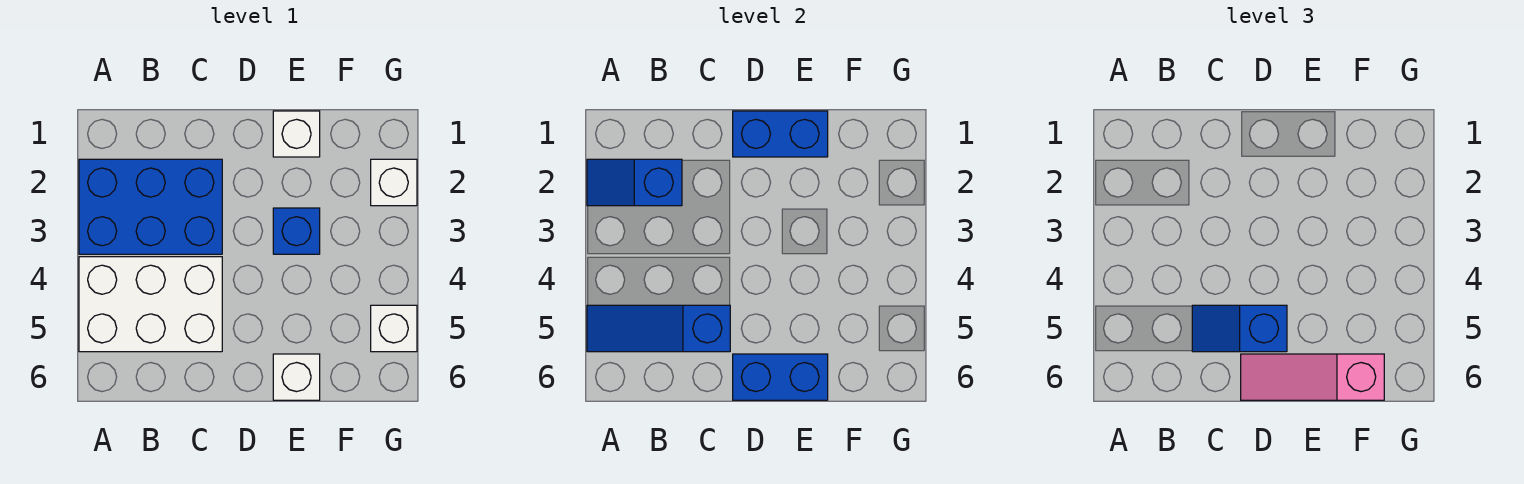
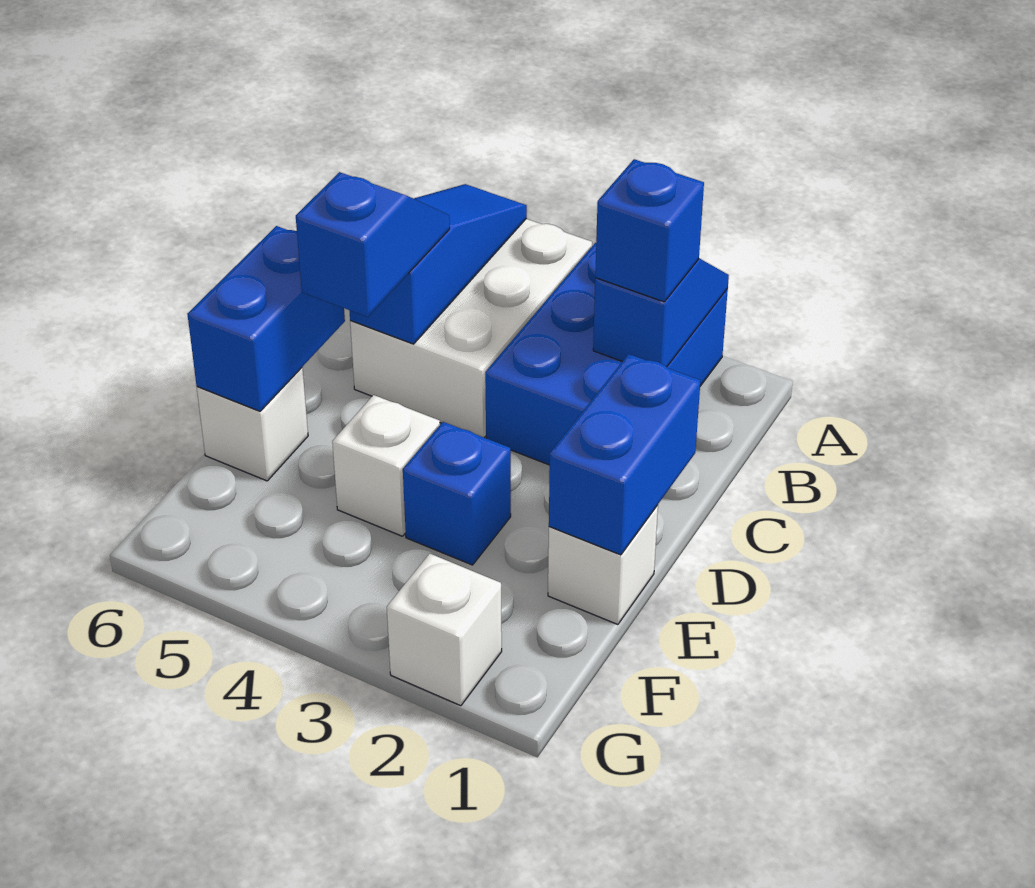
none -> blue 1x1 brick [595,159,704,302]
pink 1x3 slope [1241,354,1384,400] -> none
white 1x1 brick [371,305,417,352] -> white 1x1 brick moved to [332,395,440,536]

